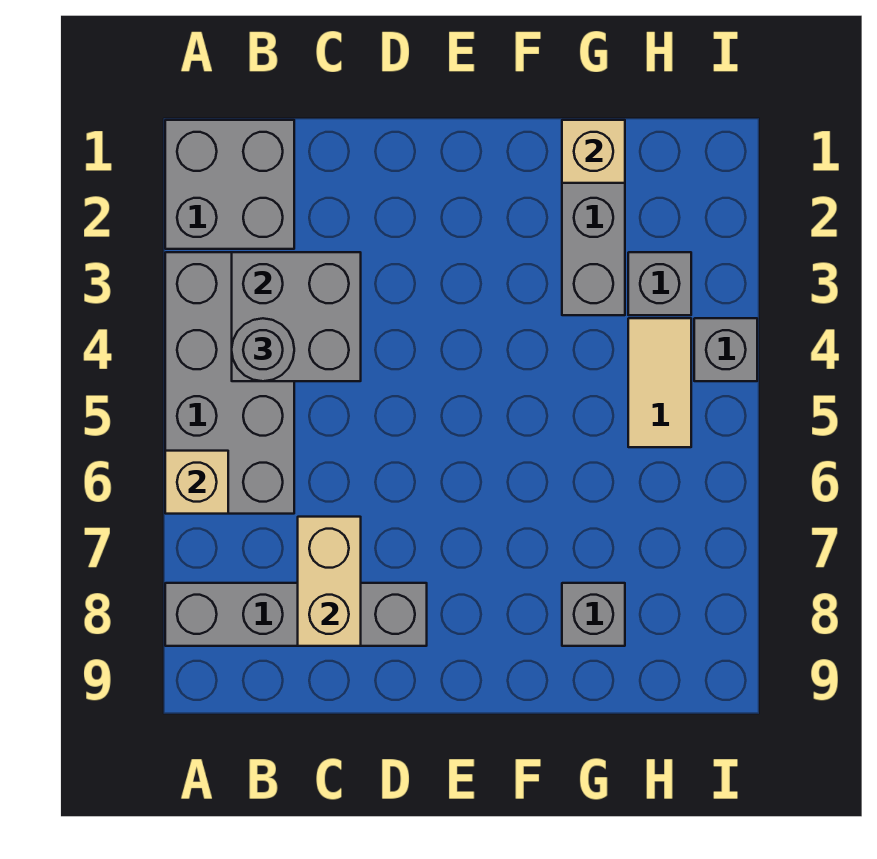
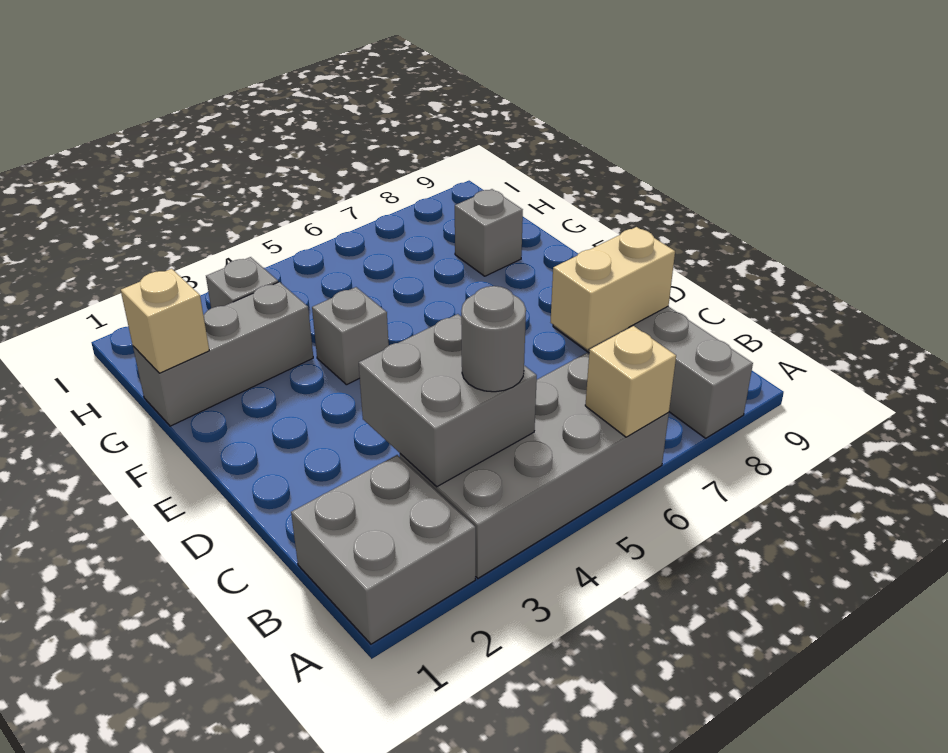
tan 1x2 tile [628,318,691,447] -> none
grey 1x1 brick [694,318,757,381] -> grey 1x1 brick moved to [312,287,389,385]

